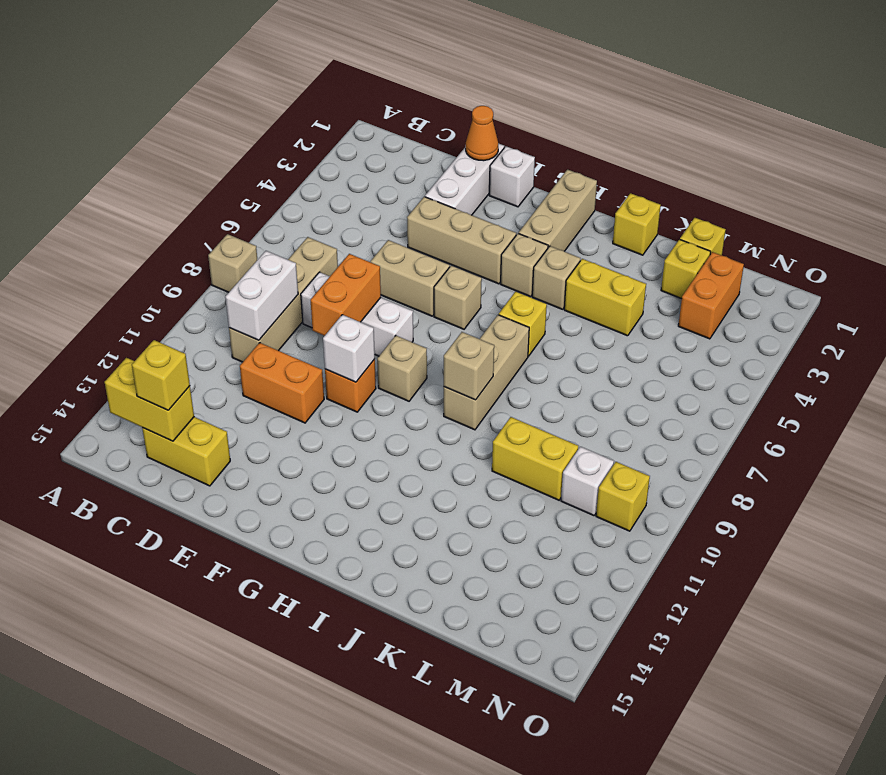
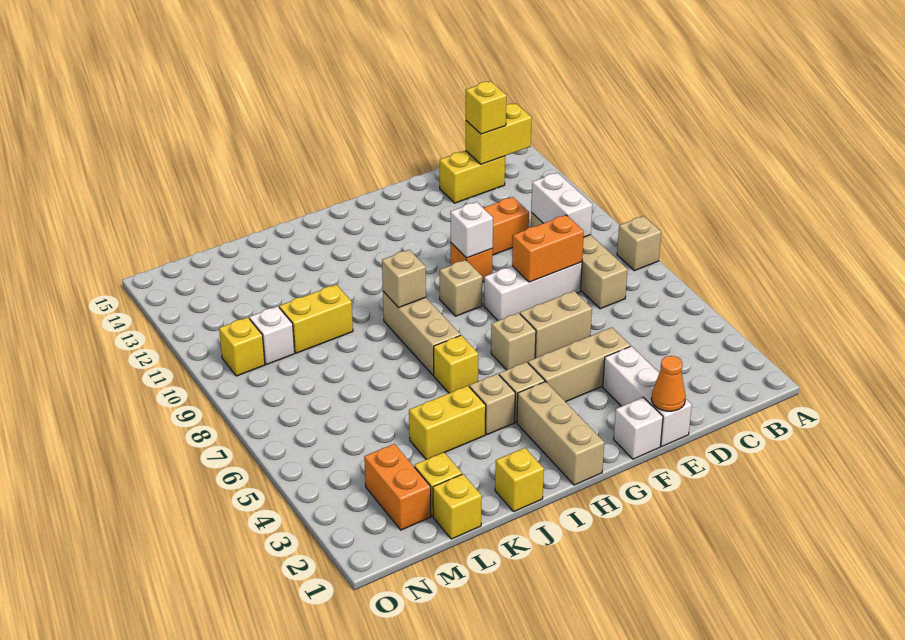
orange 1x2 brick [311,254,381,336] -> orange 1x2 brick turned to [512,215,584,282]

